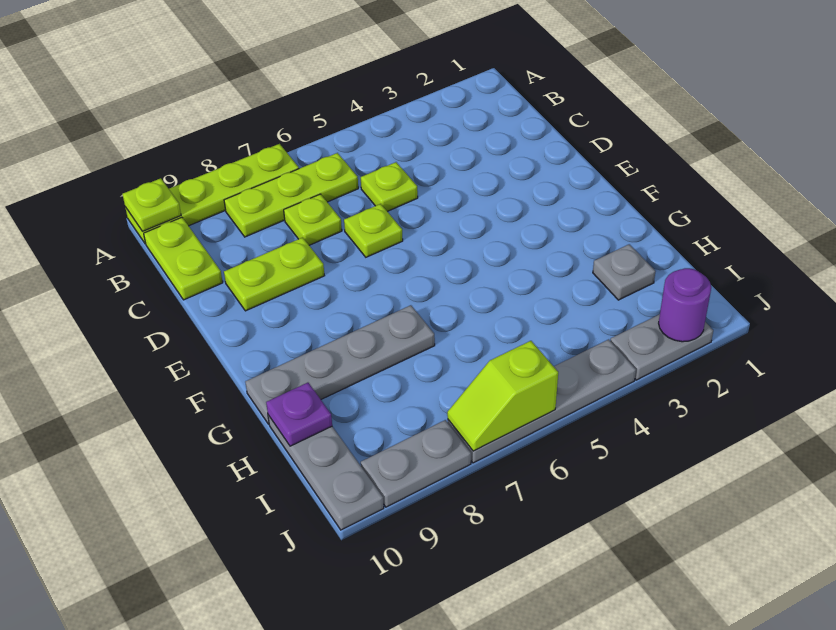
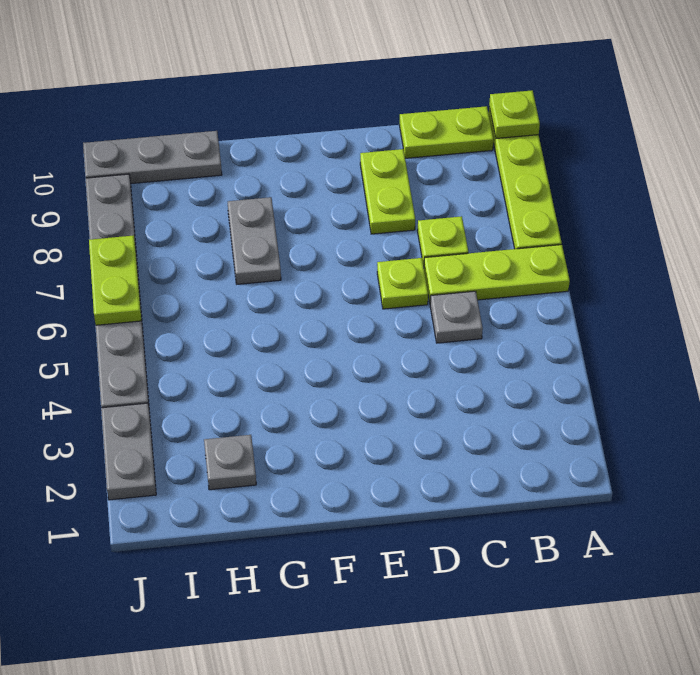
lime 1x3 plate [224,153,358,237] -> lime 1x3 plate turned to [424,245,570,302]
lime 1x1 plate [361,162,418,211] -> grey 1x1 plate [430,291,483,343]
grey 1x4 plate [245,305,435,424] -> grey 1x2 plate [228,197,281,284]
purple 1x1 plate [266,383,332,446] -> none
purple 1x1 round brick [659,268,711,342] -> none
lime 1x2 slope [447,341,558,451] -> lime 1x2 plate [89,235,141,325]

